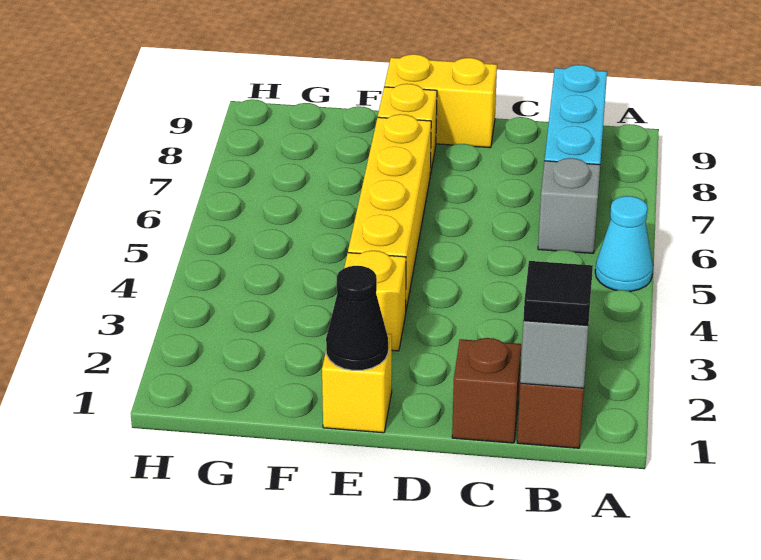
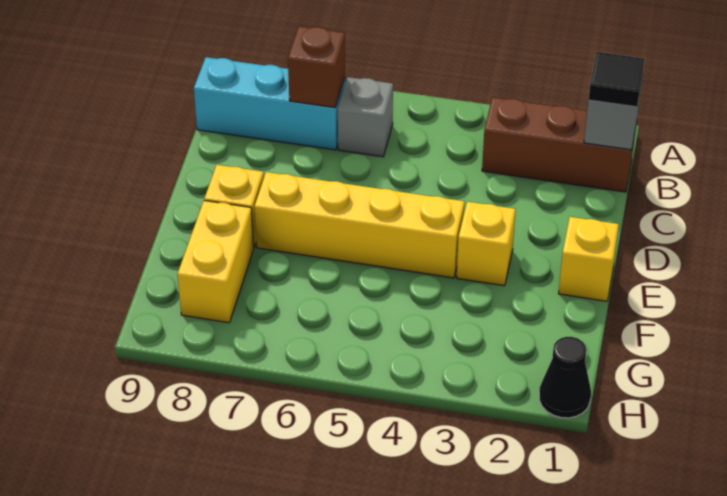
cyan 1x1 cone [595,196,653,291] -> none
brown 1x1 brick [452,338,521,443] -> brown 1x1 brick moved to [288,26,345,107]
yellow 1x2 brick [384,54,497,148] -> yellow 1x2 brick moved to [178,201,254,323]
black 1x1 cone [326,266,388,370] -> black 1x1 cone moved to [539,337,591,418]

